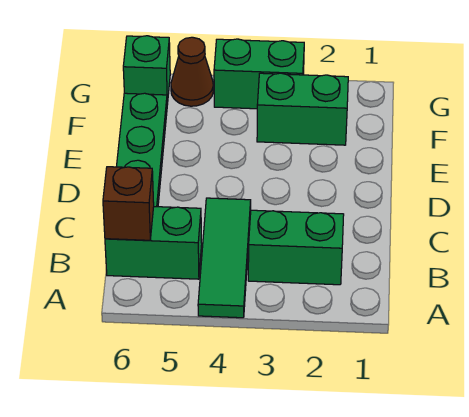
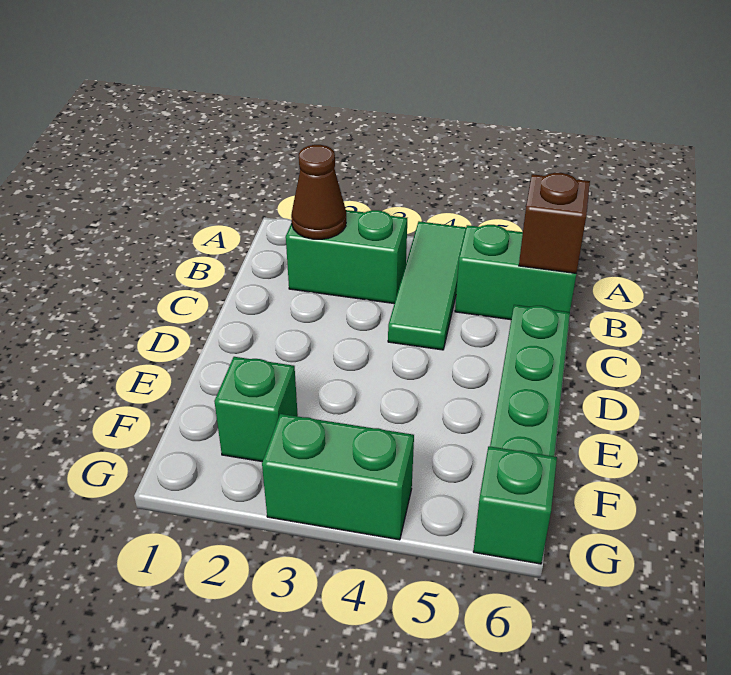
green 1x2 brick [257,73,348,145] -> green 1x1 brick [214,357,298,462]
brown 1x1 cone [171,37,213,106] -> brown 1x1 cone moved to [291,145,346,239]

